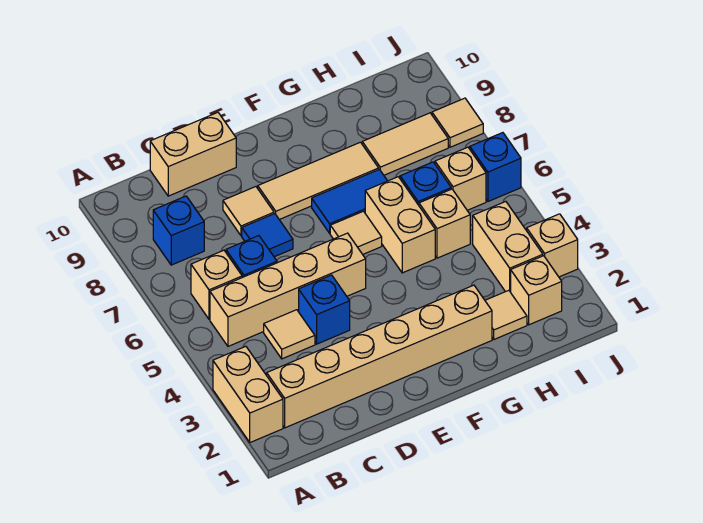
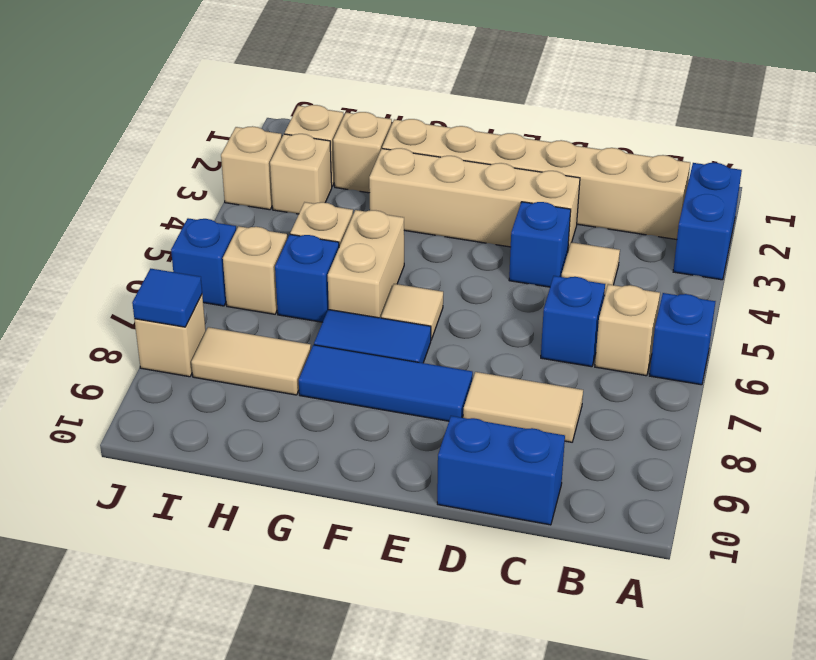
tan 1x2 brick [213,346,283,442] -> blue 1x2 brick [673,163,742,280]
tan 1x4 brick [210,233,366,346] -> tan 1x4 brick moved to [369,148,580,250]
blue 1x1 brick [153,196,204,265] -> blue 1x1 brick moved to [650,293,716,385]
tan 1x2 brick [150,112,236,196] -> blue 1x2 brick [437,416,565,525]
blue 1x1 tile [242,214,293,257] -> blue 1x1 tile moved to [132,269,202,327]
tan 1x1 tile [223,187,274,236] -> tan 1x2 tile [463,372,583,442]
tan 1x3 tile [258,142,379,220] -> blue 1x3 tile [299,345,473,421]
tan 1x1 tile [485,290,527,339] -> tan 1x1 brick [333,112,392,193]
tan 1x2 brick [473,202,543,292] -> tan 1x1 brick [270,134,332,214]
tan 1x1 tile [432,98,483,147] -> tan 1x1 brick [134,295,206,377]

